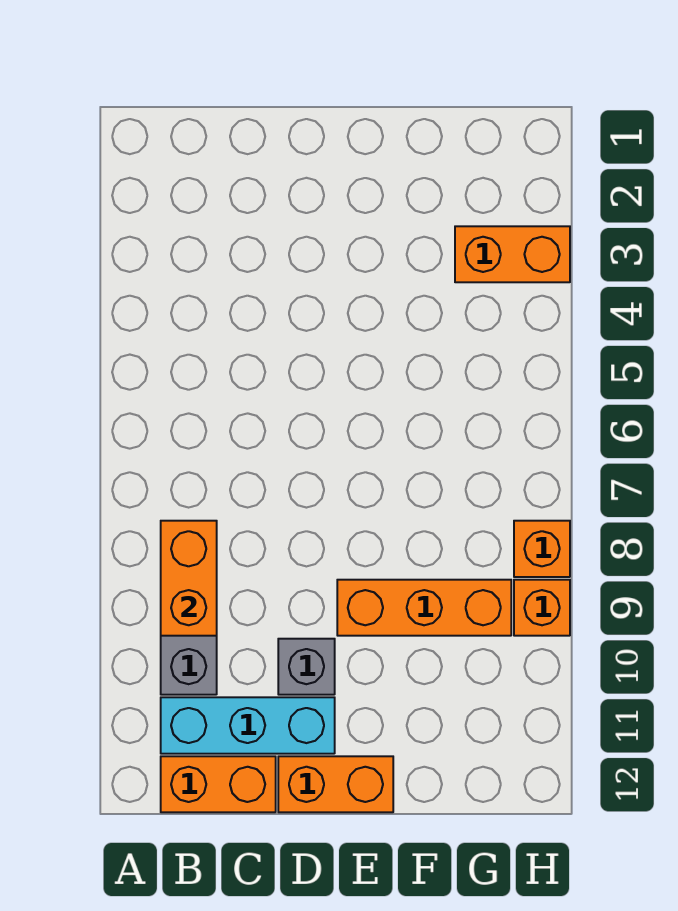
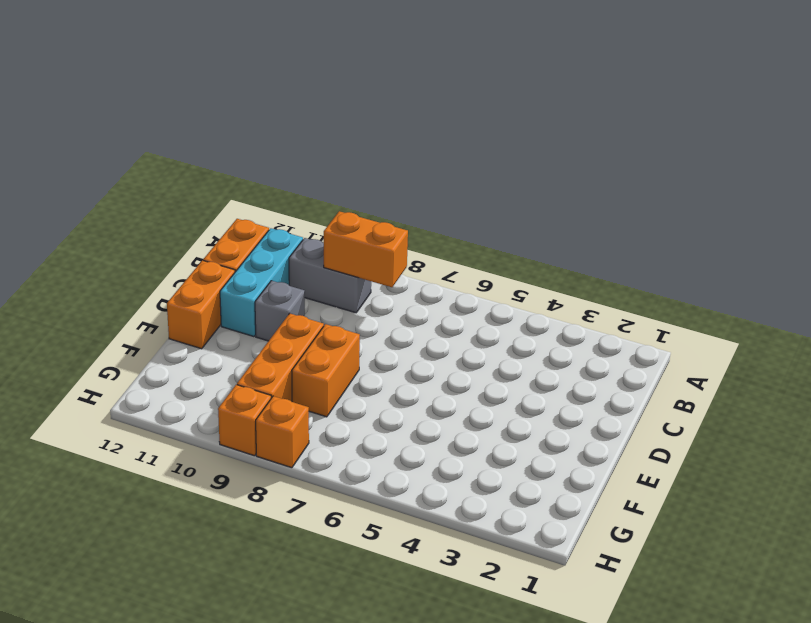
orange 1x2 brick [455,226,570,282] -> orange 1x2 brick moved to [292,324,360,417]

